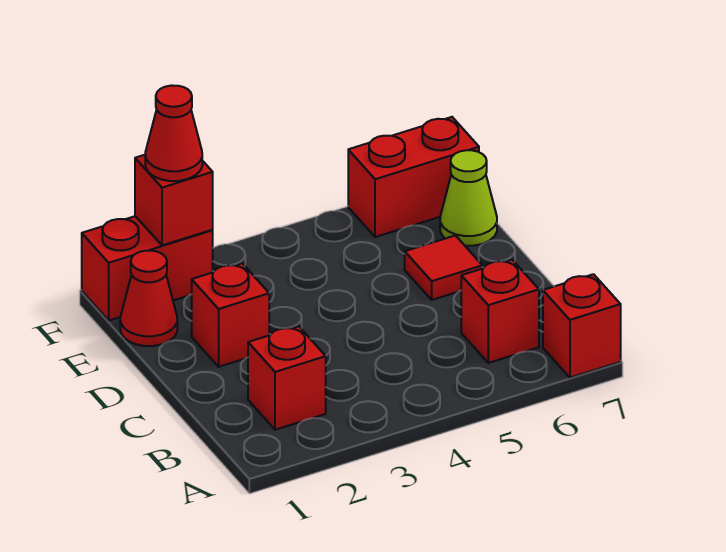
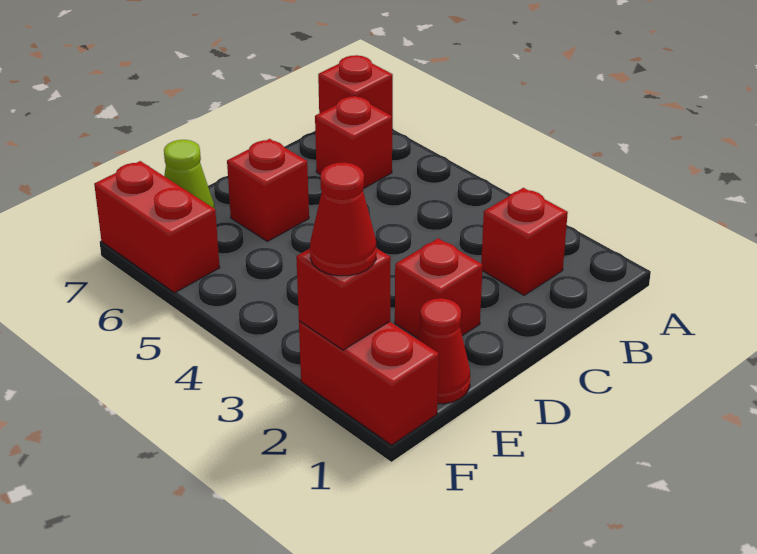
red 1x1 tile [405,235,482,300] -> red 1x1 brick [227,139,309,241]

